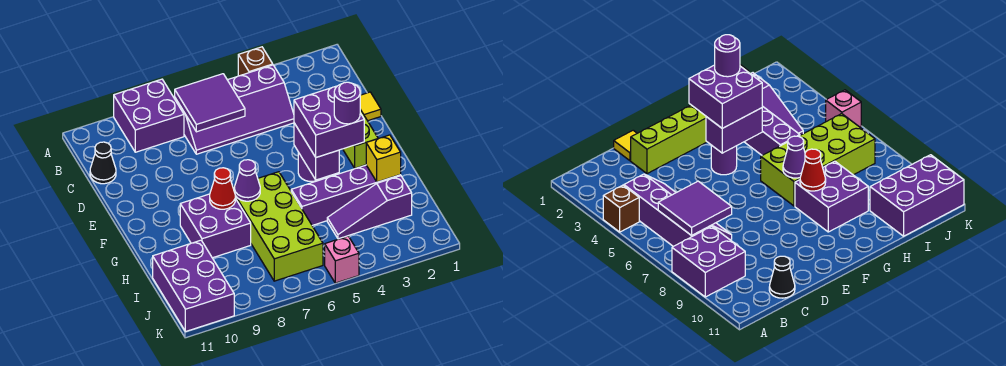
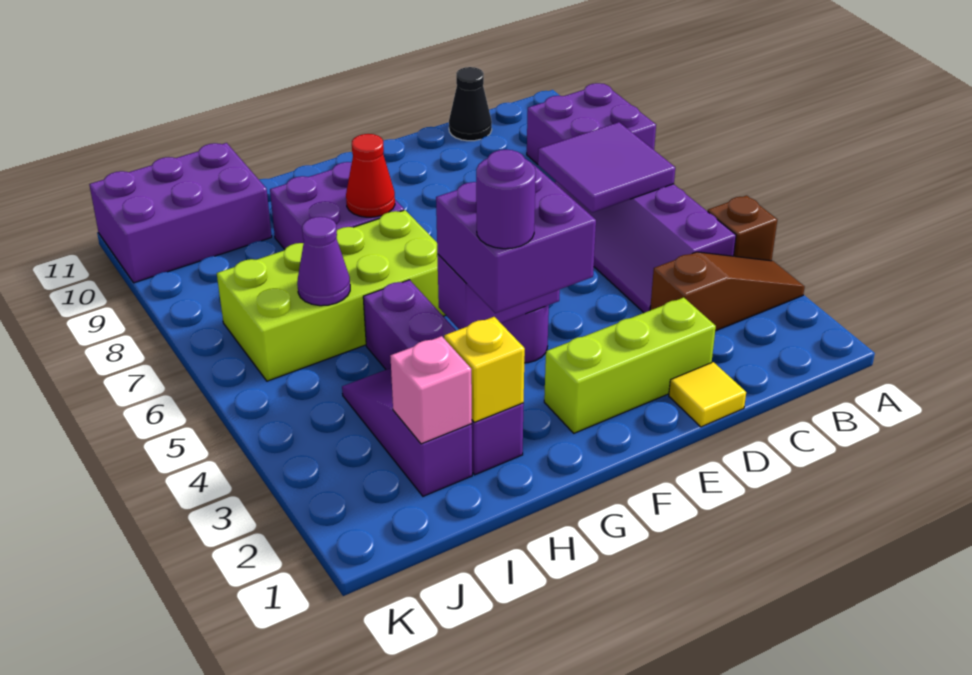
none -> brown 1x3 slope [650,252,805,331]
purple 1x1 cone [234,160,260,201] -> purple 1x1 cone moved to [297,217,350,306]
pink 1x1 brick [325,236,359,283] -> pink 1x1 brick moved to [390,336,472,444]

